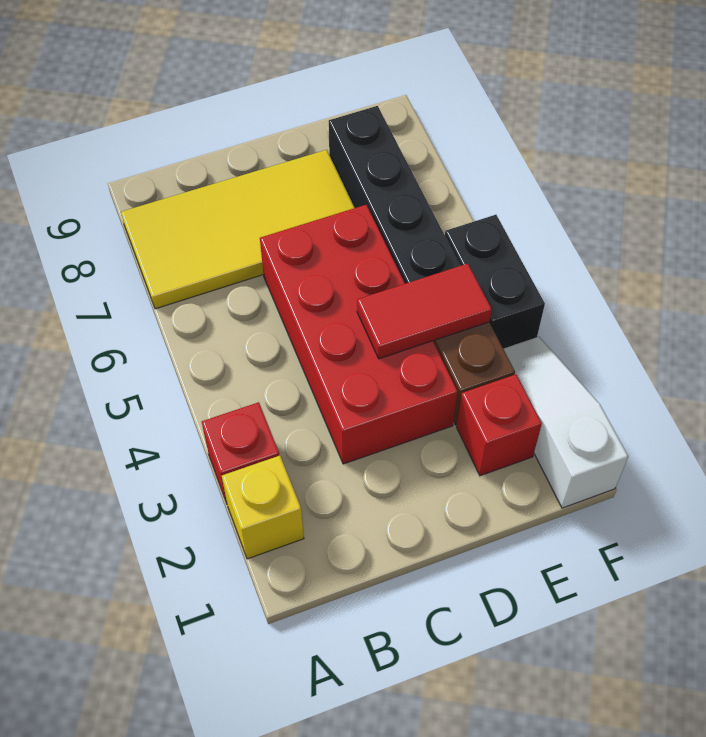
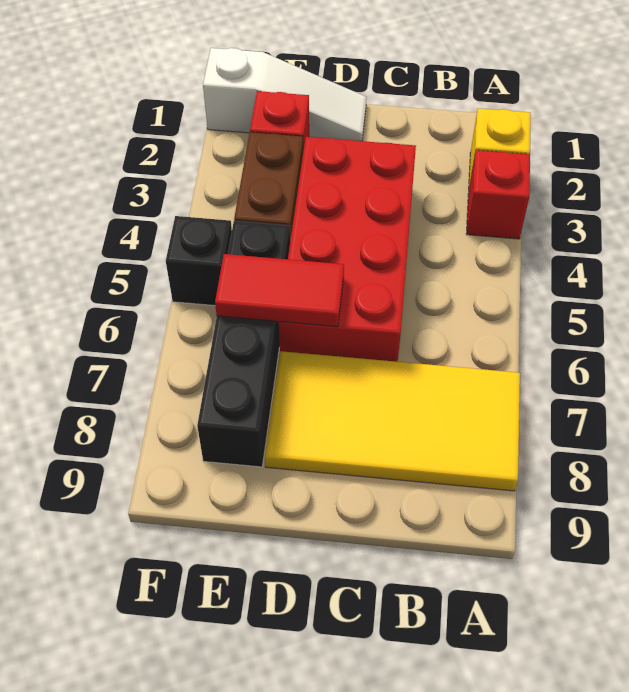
red 1x2 tile [357,264,492,359] -> red 1x2 tile moved to [215,254,344,327]
white 1x3 slope [504,337,628,508] -> white 1x3 slope turned to [203,48,367,141]
black 1x2 brick [445,215,545,349] -> black 1x1 brick [166,216,232,306]

